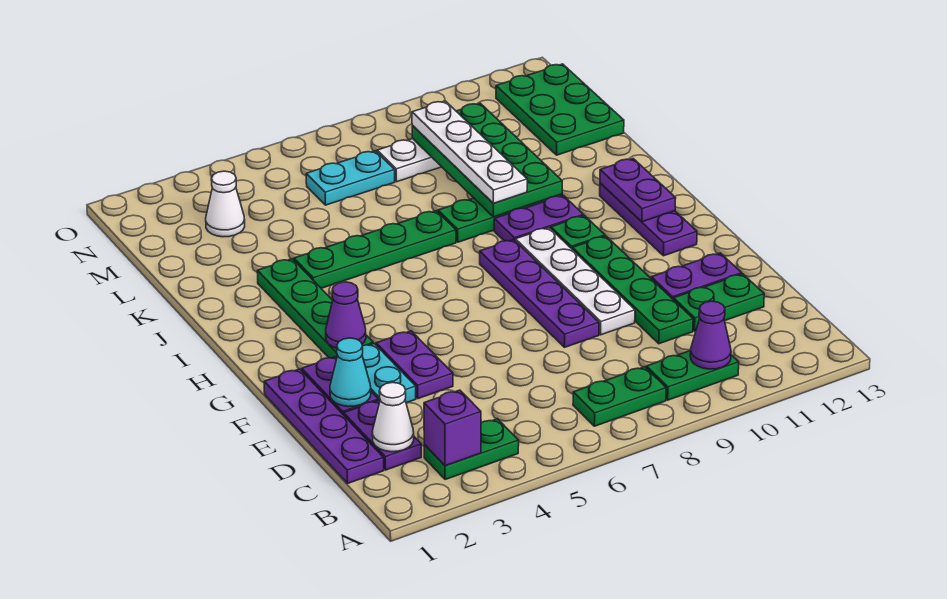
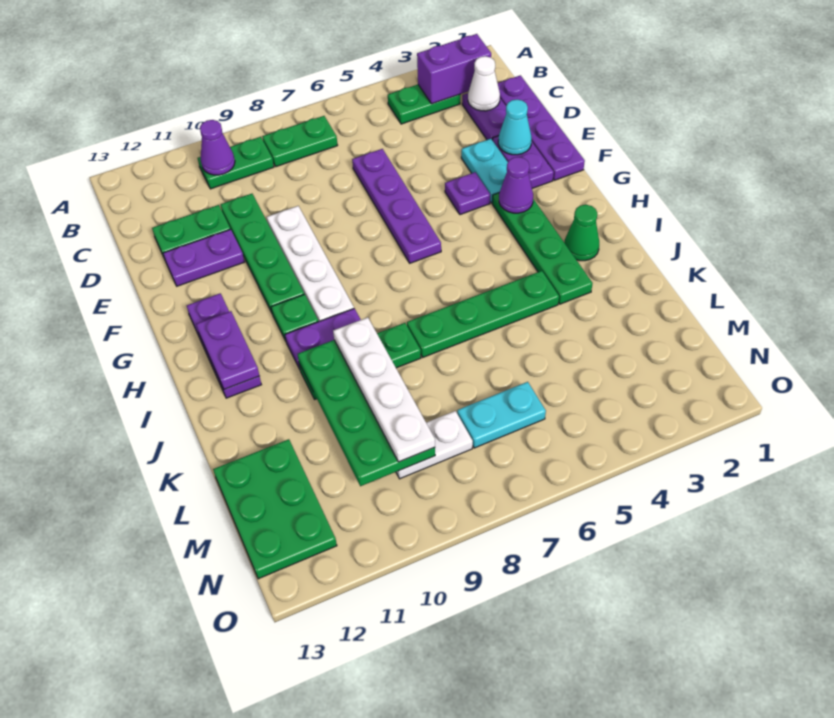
purple 1x1 brick [424,390,481,466] -> purple 1x2 brick [417,34,491,104]
purple 1x2 plate [376,331,453,399] -> purple 1x1 plate [445,172,490,215]
purple 1x4 plate [480,240,599,347] -> purple 1x4 plate moved to [352,149,441,263]
none -> green 1x1 cone [564,205,599,261]
white 1x1 cone [206,171,245,237] -> none

